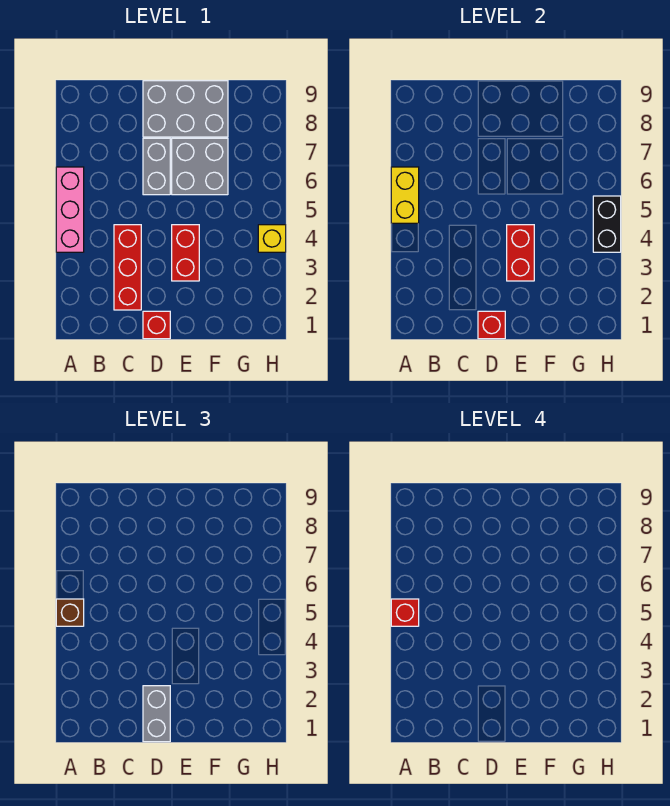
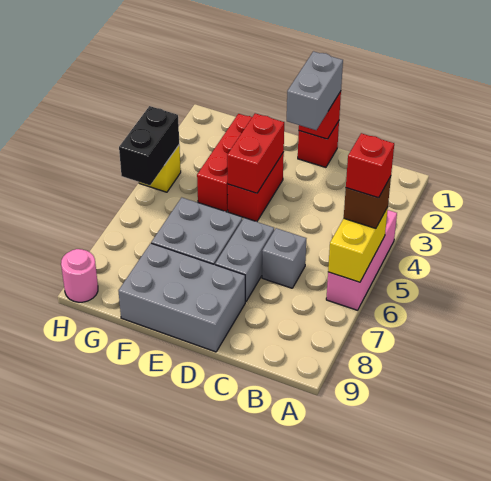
red 1x3 brick [114,225,141,310] -> red 1x3 brick moved to [197,114,252,212]
none -> grey 1x1 brick [262,228,306,288]
none -> pink 1x1 round brick [61,249,98,302]

